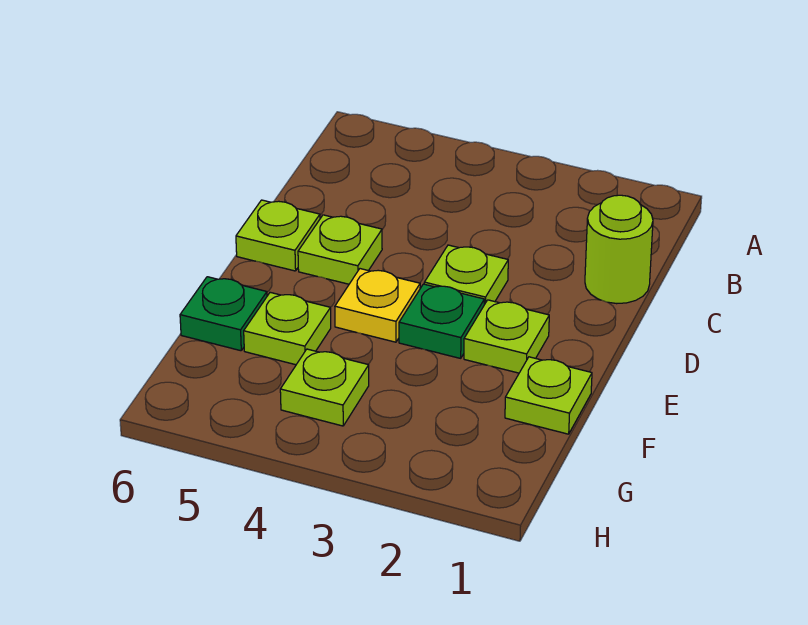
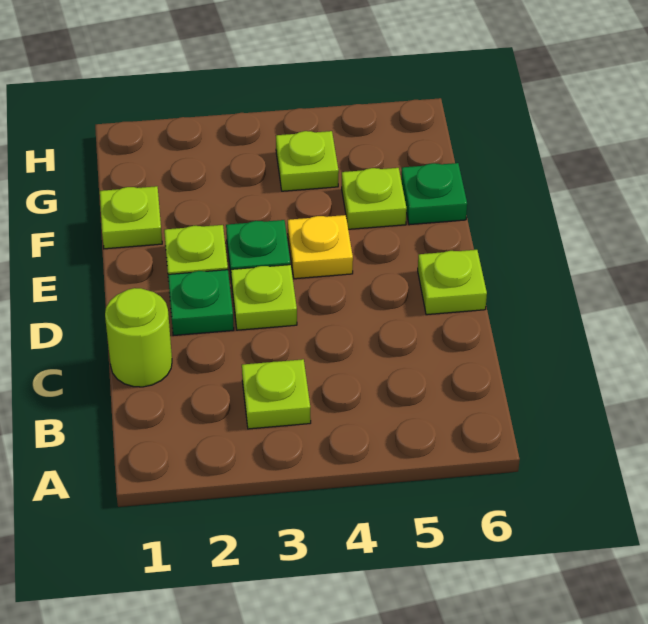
none -> green 1x1 plate [168,270,234,336]
lime 1x1 plate [298,215,382,284] -> lime 1x1 plate moved to [242,359,311,429]

